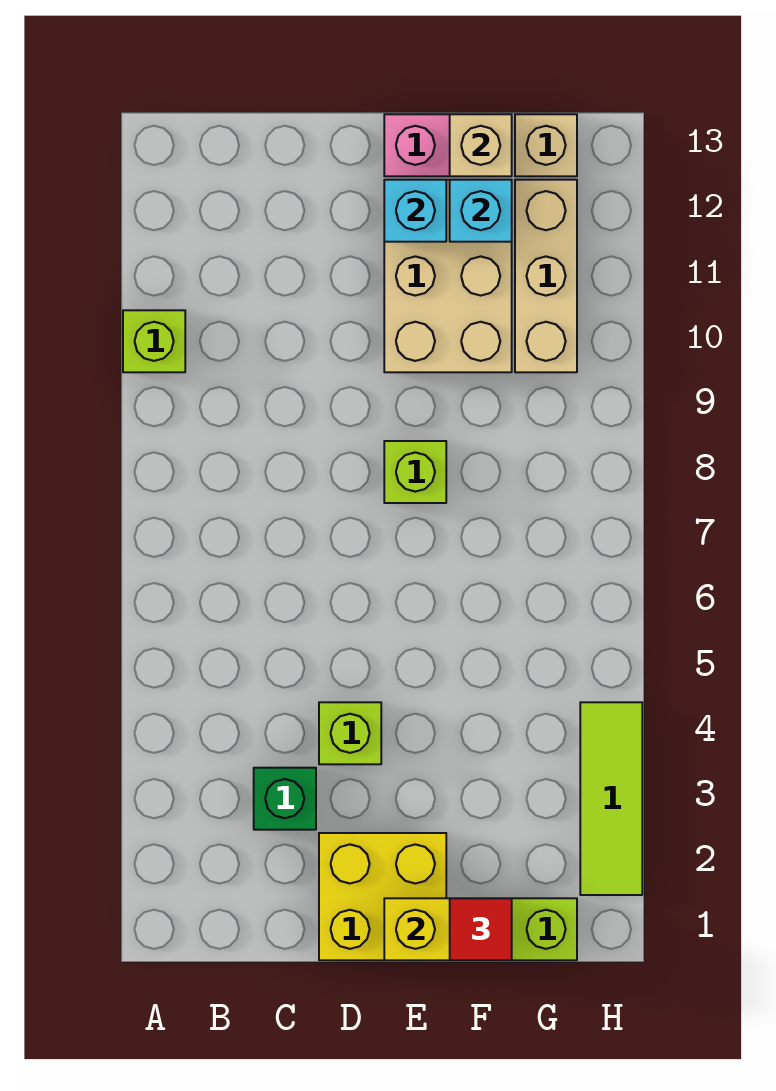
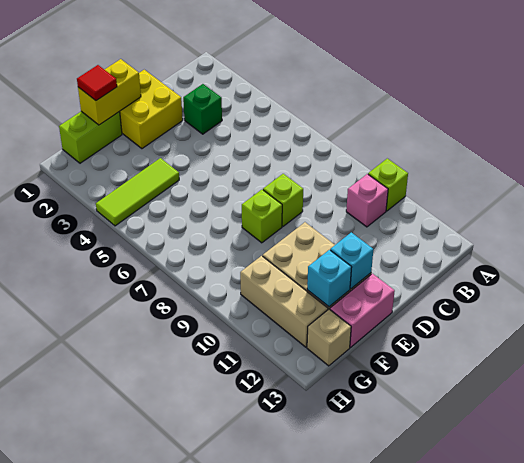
none -> pink 1x1 brick [346,174,388,227]
lime 1x1 brick [319,702,381,764] -> lime 1x1 brick moved to [263,174,303,226]
tan 1x1 brick [450,114,512,176] -> none
lime 1x3 tile [580,702,642,895] -> lime 1x3 tile turned to [96,158,179,226]

